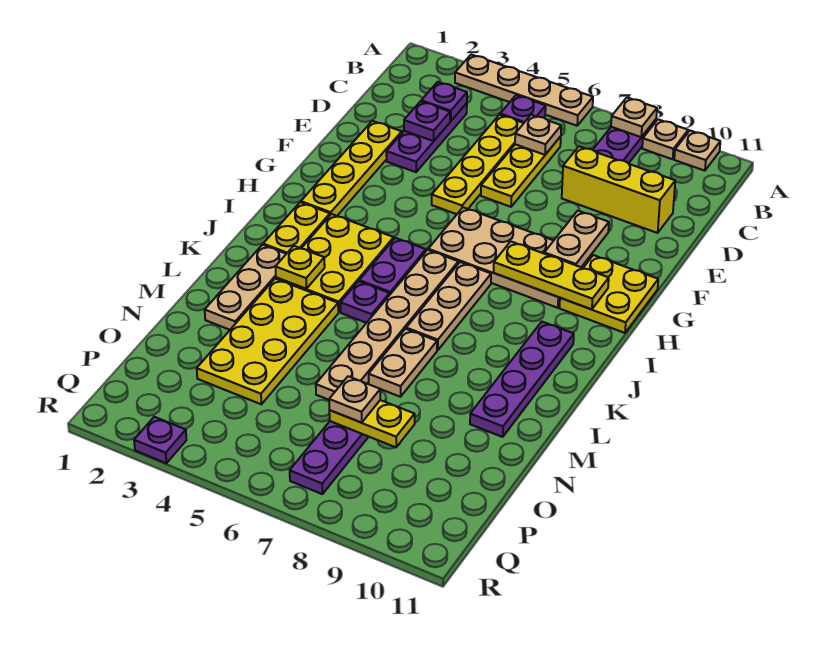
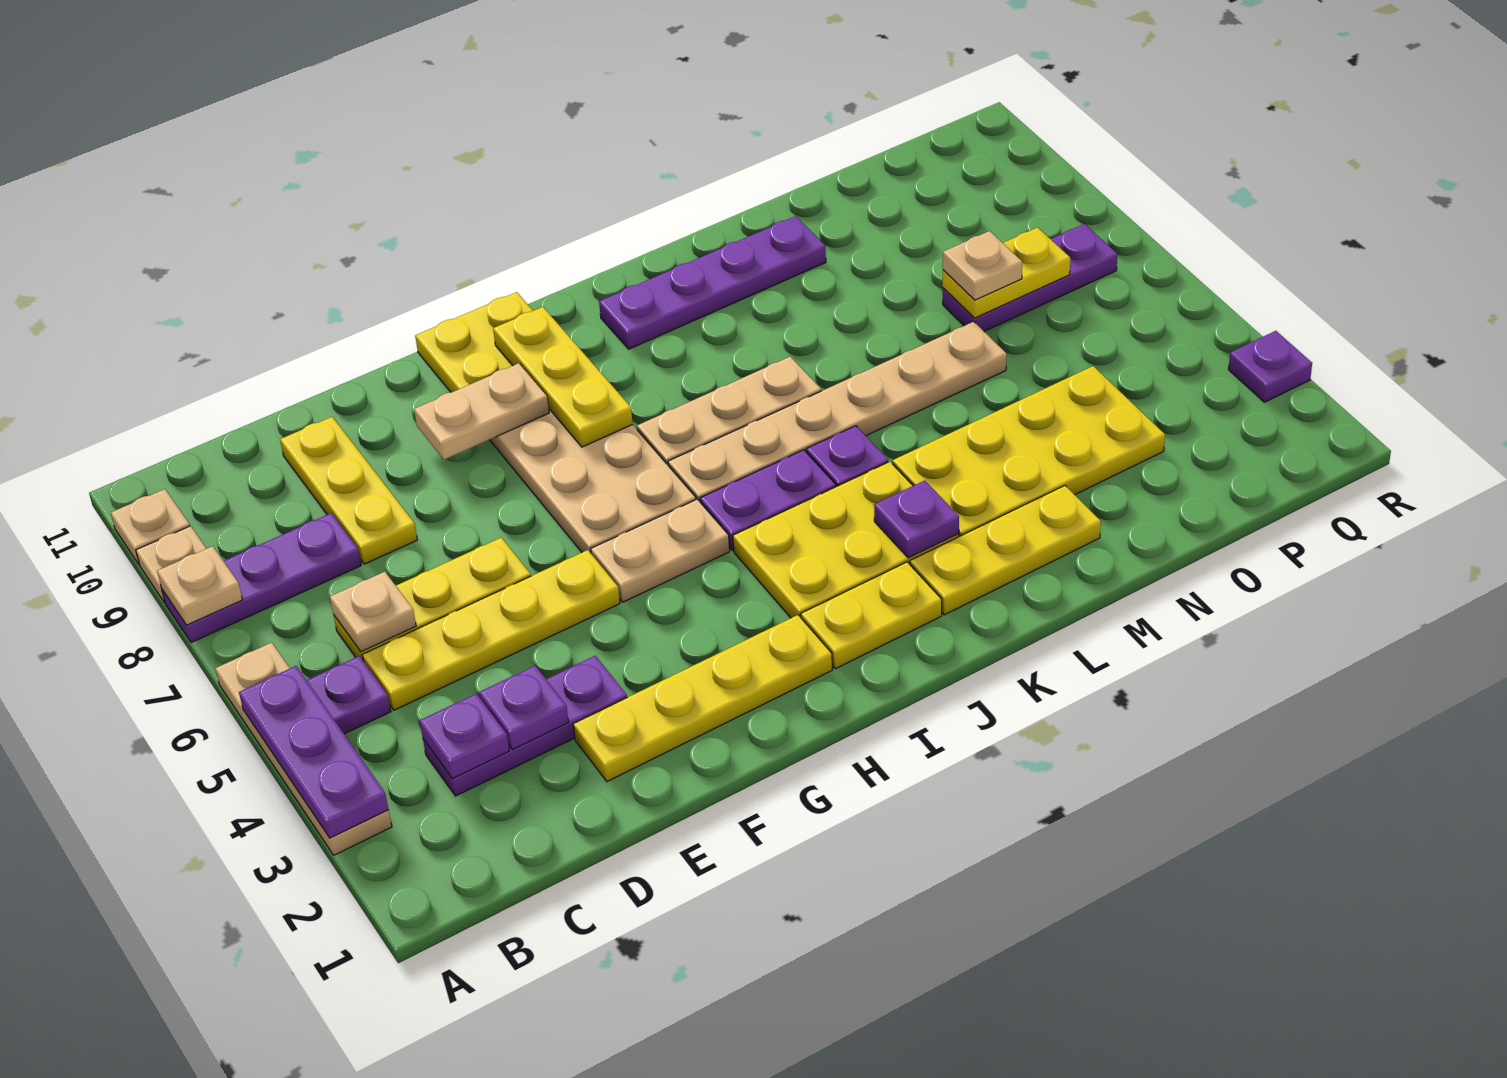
none -> purple 1x3 plate [239,666,389,838]
yellow 1x3 brick [562,146,675,233] -> yellow 1x3 plate [280,417,417,564]
tan 1x3 plate [205,245,286,330] -> yellow 1x3 plate [910,486,1101,615]
yellow 1x1 plate [276,246,325,289] -> purple 1x1 plate [874,480,959,558]
tan 1x2 plate [369,329,437,397] -> tan 1x2 plate moved to [591,499,730,602]
yellow 1x2 plate [329,400,415,447] -> yellow 1x2 plate turned to [943,227,1070,318]

